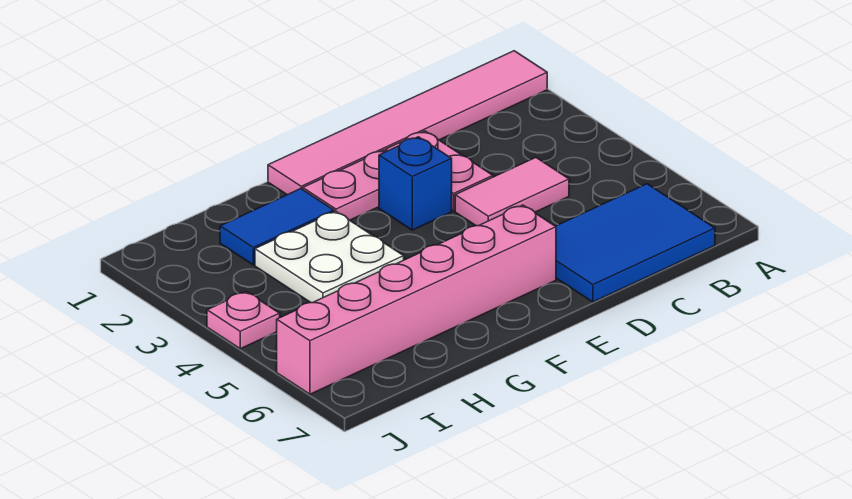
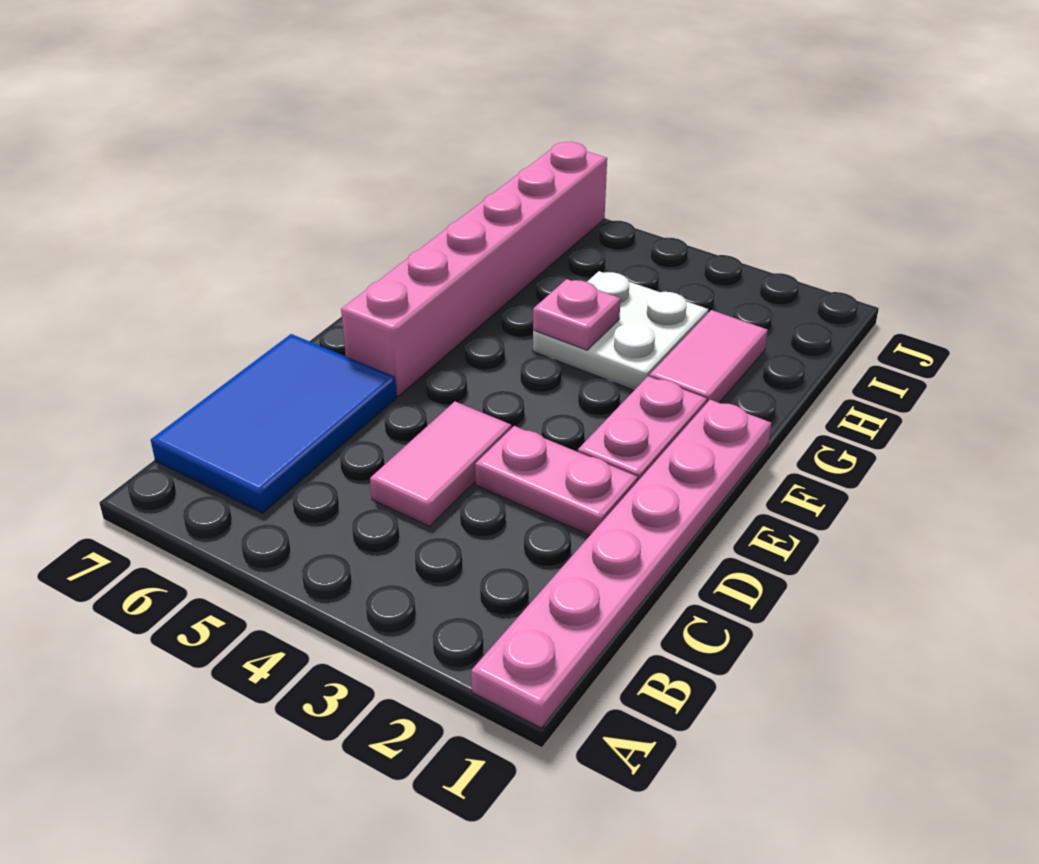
pink 1x6 tile [268,51,547,195] -> pink 1x6 plate [471,400,771,728]
blue 1x1 brick [379,137,452,230] -> none
blue 1x2 tile [220,189,334,265] -> pink 1x2 tile [649,310,768,403]
pink 1x1 plate [207,292,280,349] -> pink 1x1 plate moved to [533,279,621,350]

